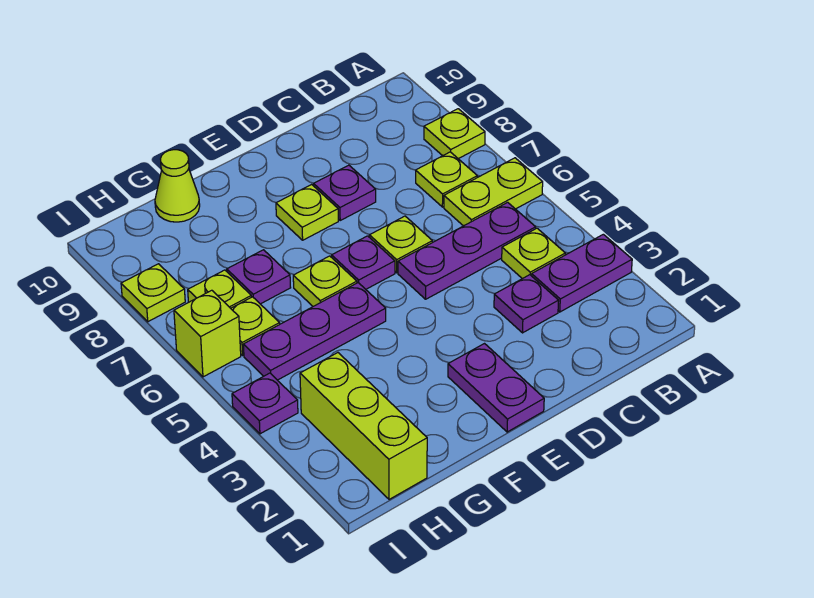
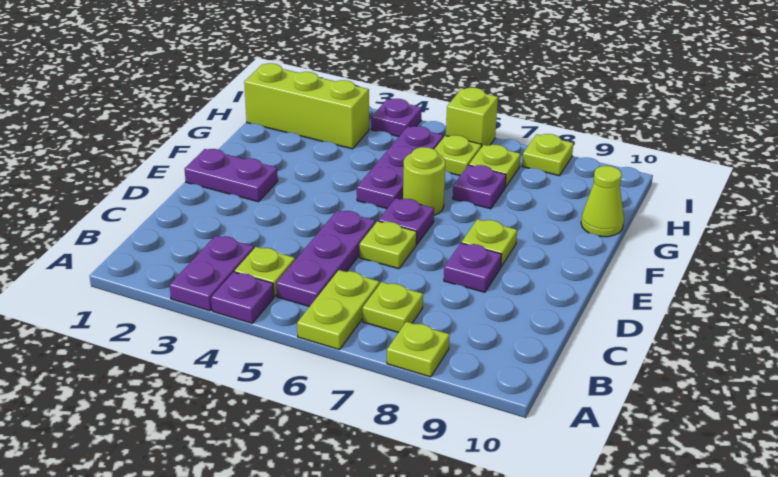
purple 1x1 plate [494,275,559,333] -> purple 1x1 plate moved to [211,272,274,323]
lime 1x1 plate [293,256,357,306] -> lime 1x1 round brick [403,147,445,215]

